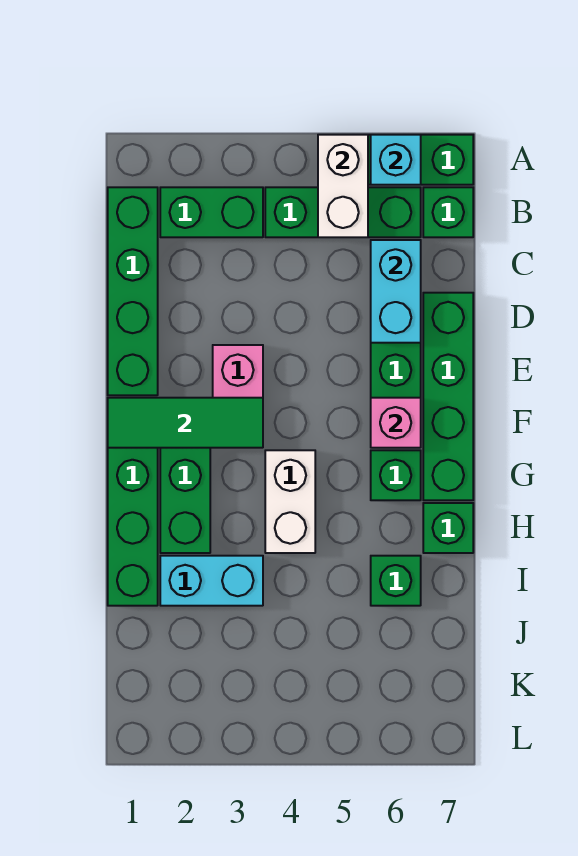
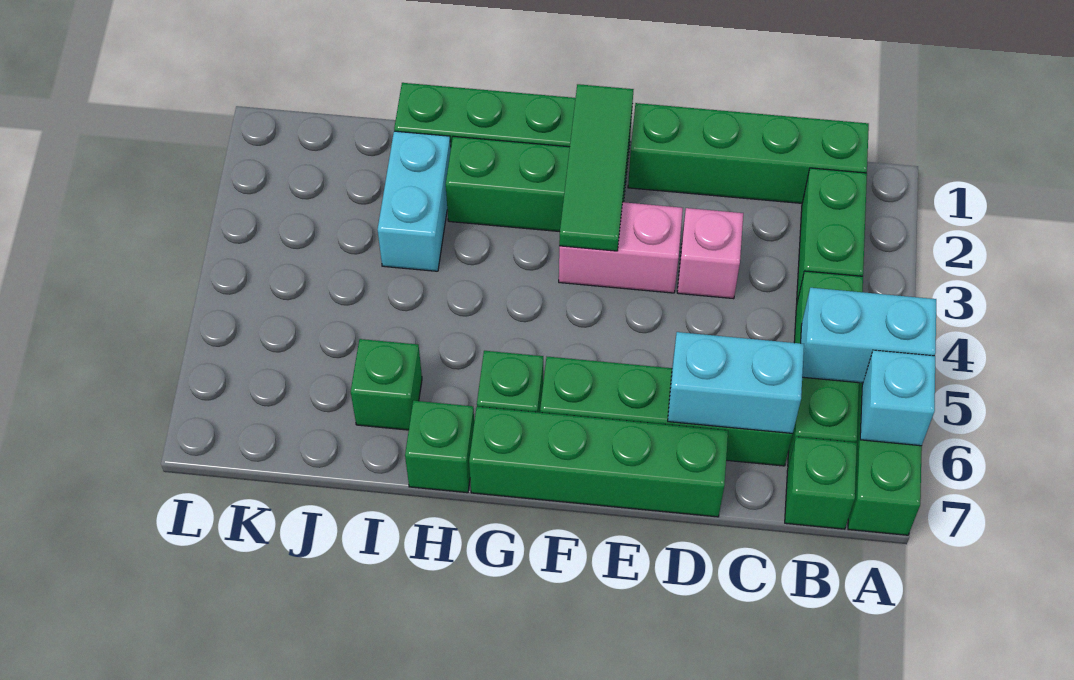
white 1x2 brick [318,135,368,237] -> cyan 1x2 brick [801,288,936,383]
pink 1x1 brick [371,398,421,448] -> pink 1x1 brick moved to [677,208,743,299]
white 1x2 brick [265,450,315,553] -> none

